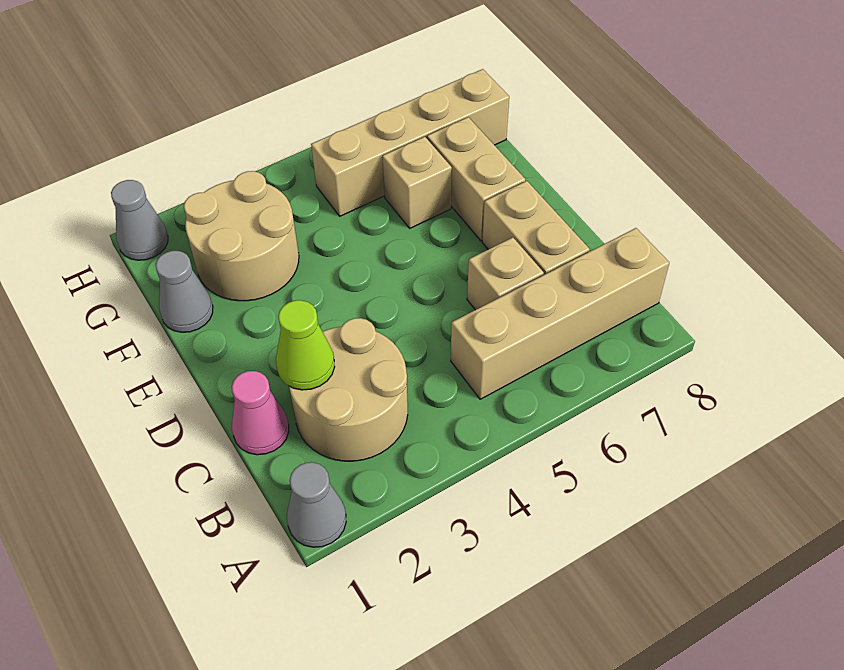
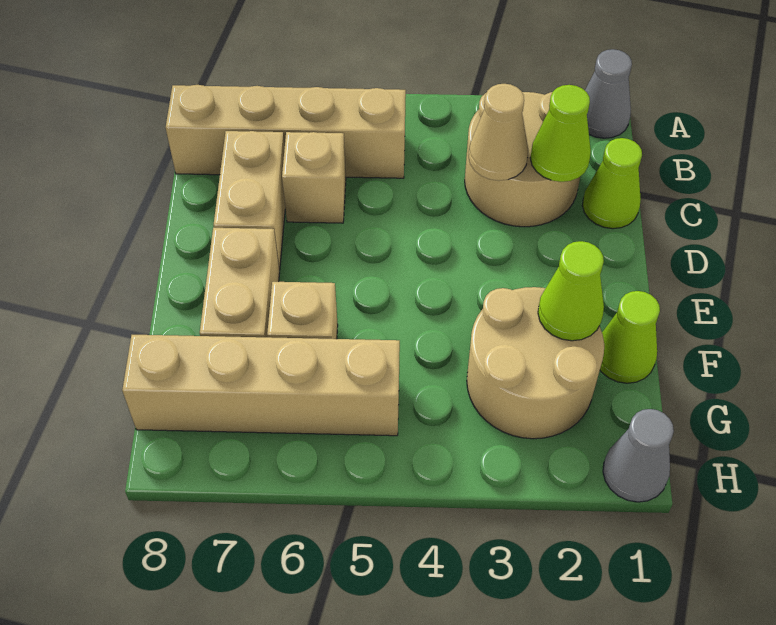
pink 1x1 cone [232,371,289,455] -> lime 1x1 cone [582,138,642,229]
none -> tan 1x1 cone [469,84,528,181]
grey 1x1 cone [156,251,213,332] -> lime 1x1 cone [600,291,660,383]
none -> lime 1x1 cone [538,241,604,341]

